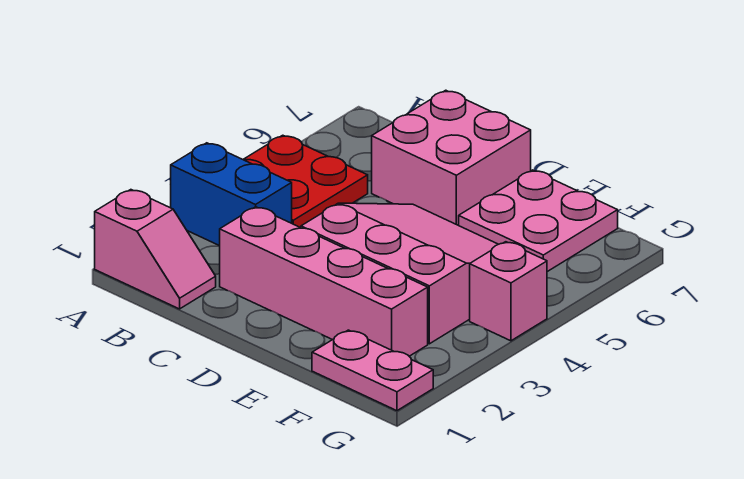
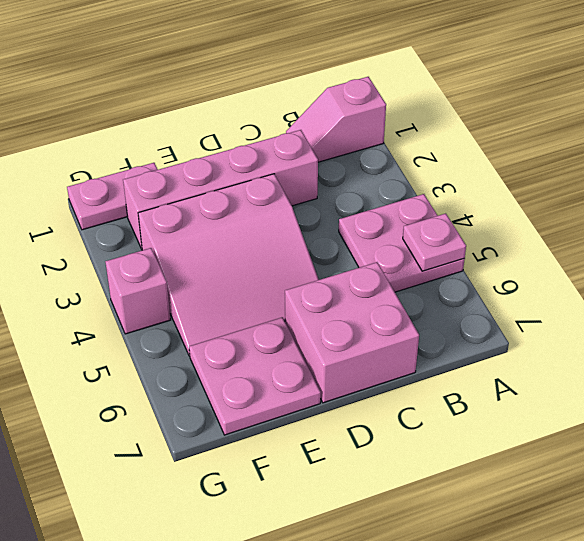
blue 1x2 brick [171,143,292,246] -> none
red 2x2 plate [243,135,368,228] -> pink 2x2 plate [339,194,465,292]
none -> pink 1x1 plate [403,213,466,271]

